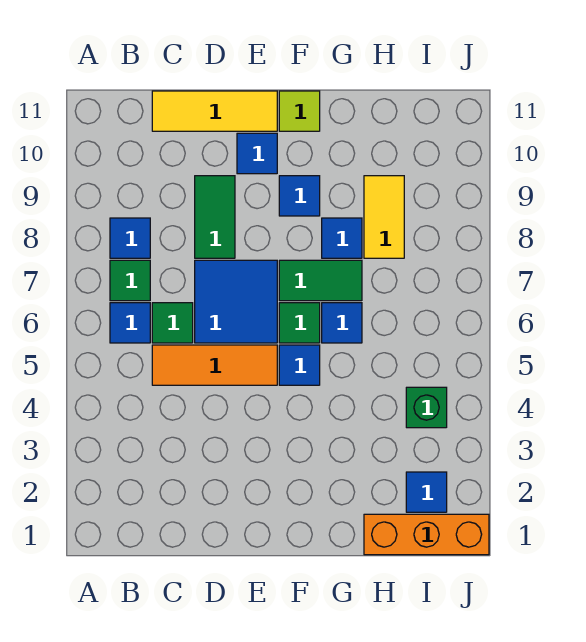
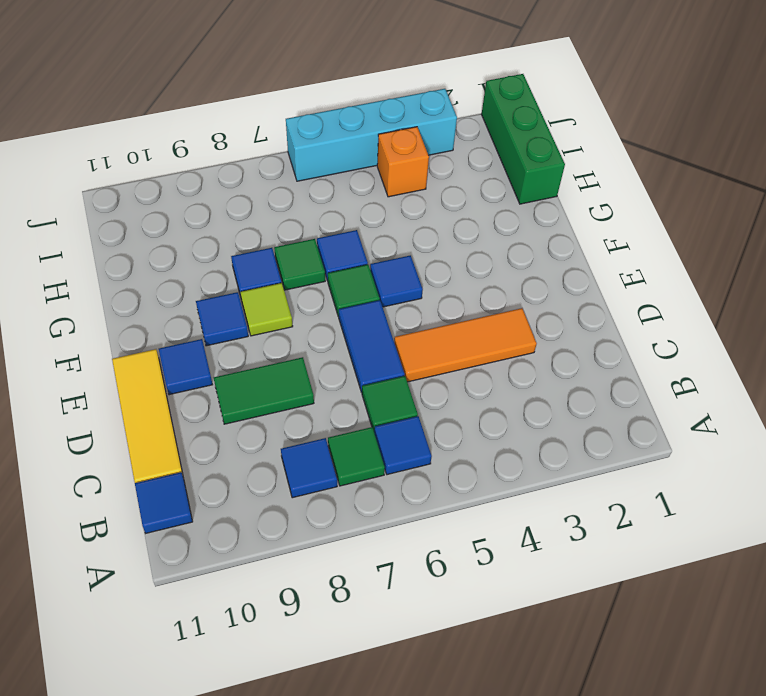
orange 1x3 tile [152,345,277,385] -> orange 1x3 tile turned to [394,308,537,382]
blue 2x2 tile [195,260,277,343] -> blue 1x2 tile [338,300,405,392]
green 1x2 tile [279,260,362,301] -> green 1x1 tile [274,239,325,290]
lime 1x1 tile [279,91,320,131] -> lime 1x1 tile moved to [240,283,293,336]
orange 1x3 brick [364,514,489,555] -> green 1x3 brick [481,74,565,204]
yellow 1x2 tile [364,176,404,258] -> none
blue 1x1 tile [406,472,447,512] -> blue 1x1 tile moved to [135,472,193,533]
green 1x1 brick [406,387,447,428] -> orange 1x1 brick [377,127,429,197]
none -> cyan 1x4 brick [286,89,457,181]

